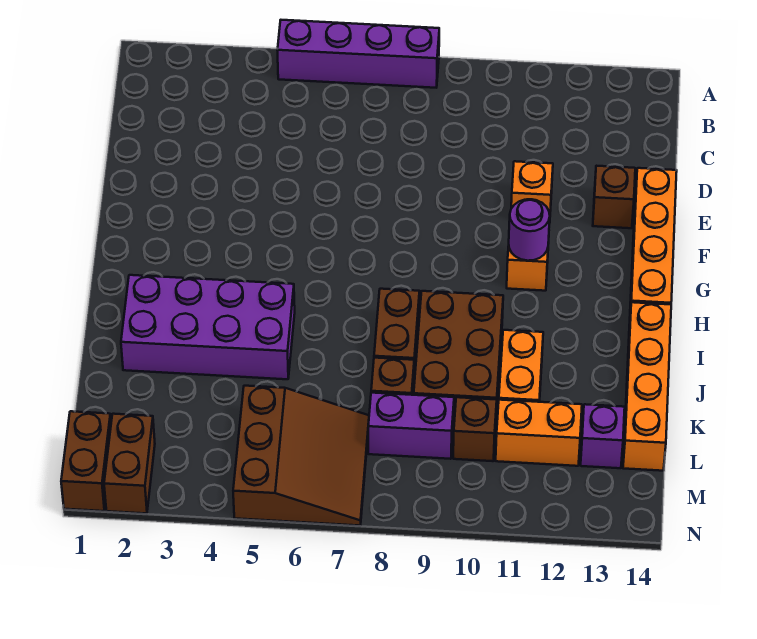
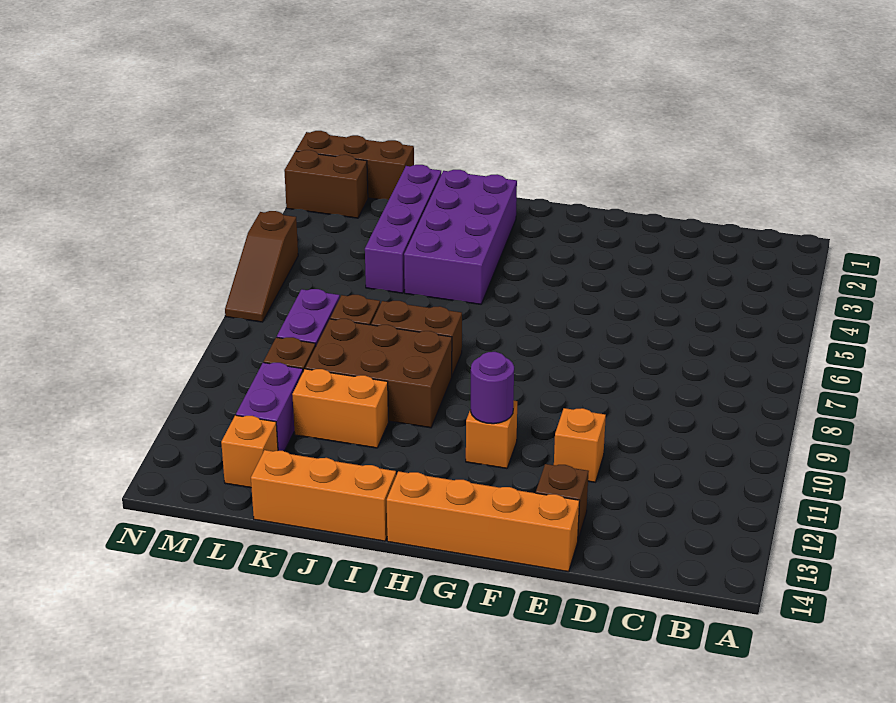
purple 1x4 brick [277,20,439,88] -> purple 1x4 brick moved to [365,165,441,293]
orange 1x4 brick [623,302,671,471] -> orange 1x3 brick [251,450,396,541]
brown 3x3 slope [233,386,369,526] -> brown 1x3 slope [225,211,298,322]
orange 1x2 brick [496,400,582,466] -> purple 1x2 brick [236,362,303,451]
purple 1x1 brick [581,404,625,468] -> orange 1x1 brick [221,415,278,488]
brown 1x2 brick [61,411,111,511] -> brown 1x3 brick [296,131,414,200]

